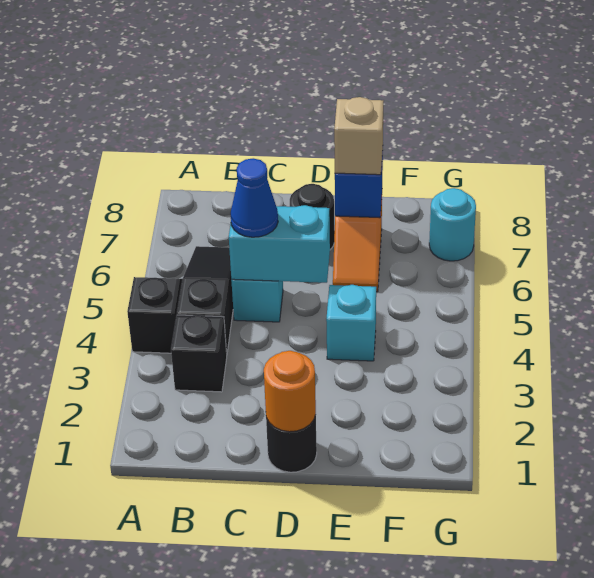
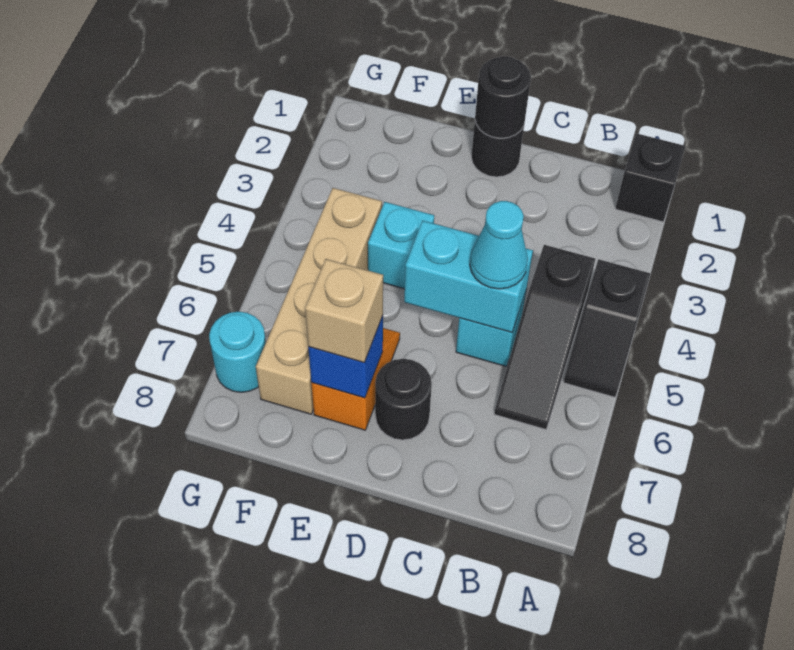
black 1x1 brick [171,315,227,392] -> black 1x1 brick moved to [615,133,685,222]
blue 1x1 cone [231,158,278,237] -> cyan 1x1 cone [470,201,528,289]
orange 1x1 round brick [264,351,316,432] -> black 1x1 round brick [475,56,531,138]
none -> tan 1x4 brick [256,188,382,414]

